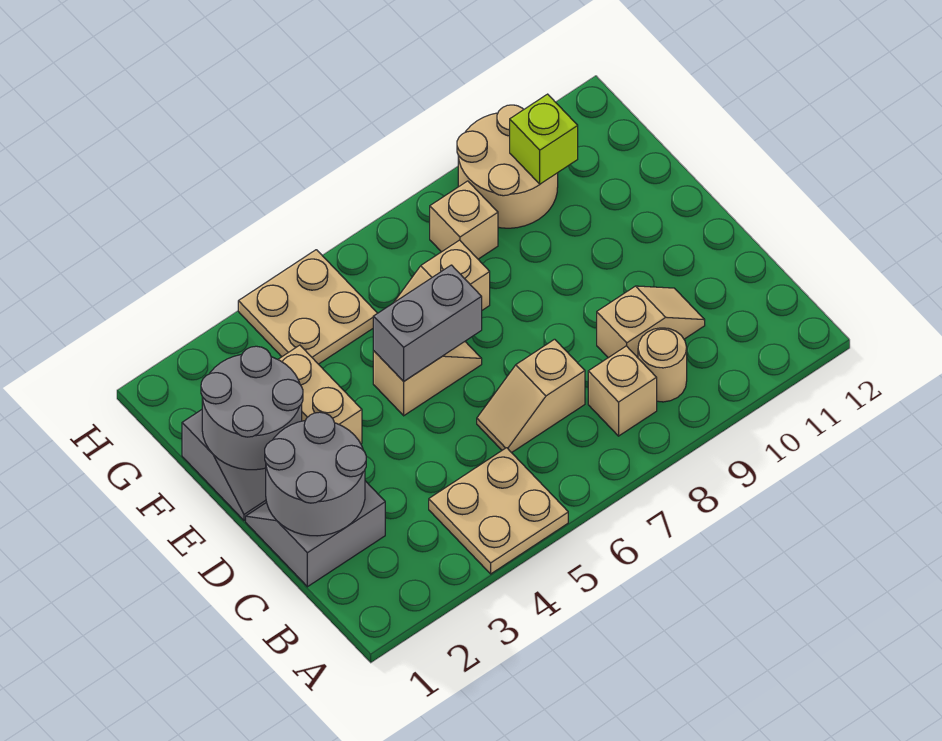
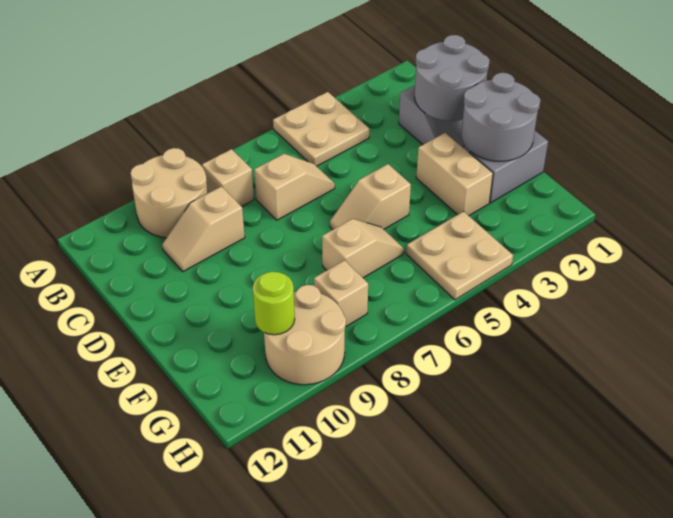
tan 1x1 round brick [638,328,687,402] -> tan 2x2 round brick [131,148,208,238]
grey 1x2 brick [373,265,482,381] -> none
lime 1x1 brick [510,94,578,184] -> lime 1x1 round brick [253,272,295,335]

